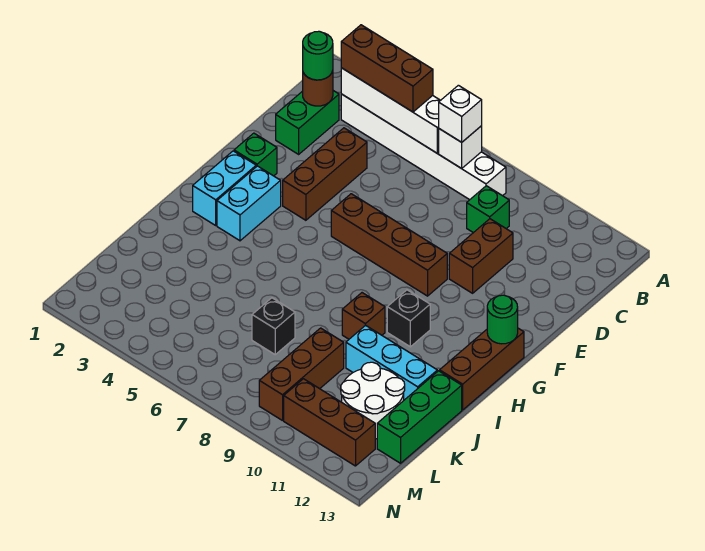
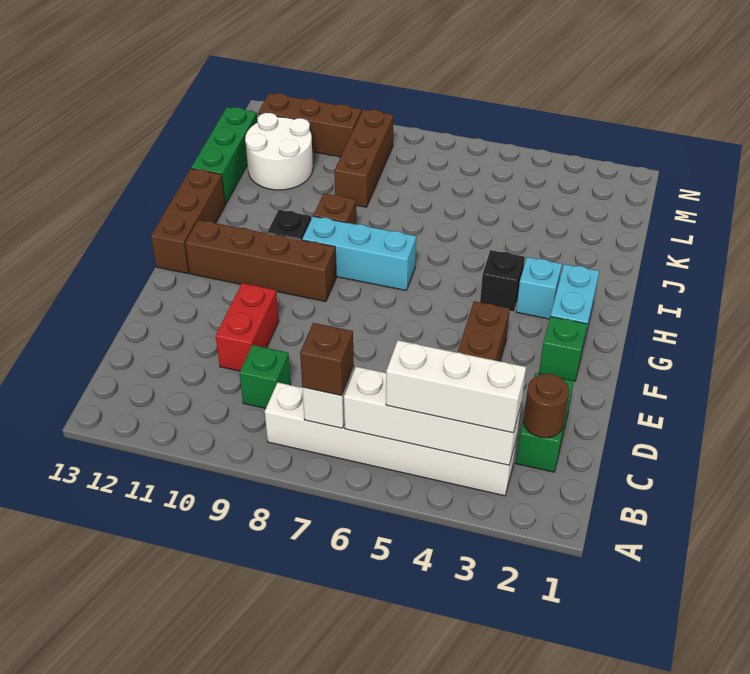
brown 1x3 brick [341,25,433,112] -> white 1x3 brick [386,340,526,433]
white 1x1 brick [439,85,482,142] -> brown 1x1 brick [300,323,354,396]
green 1x1 round brick [303,31,333,80] -> none
brown 1x2 brick [449,219,513,293] -> red 1x2 brick [216,283,279,371]
brown 1x4 brick [331,194,447,296] -> brown 1x4 brick moved to [185,220,336,302]
cyan 1x2 brick [217,166,281,241] -> cyan 1x1 brick [516,257,562,319]
green 1x1 round brick [487,295,518,344] -> none
cyan 1x3 brick [346,325,437,400] -> cyan 1x3 brick moved to [302,216,416,291]
black 1x1 brick [252,298,295,354] -> black 1x1 brick moved to [480,250,525,312]

